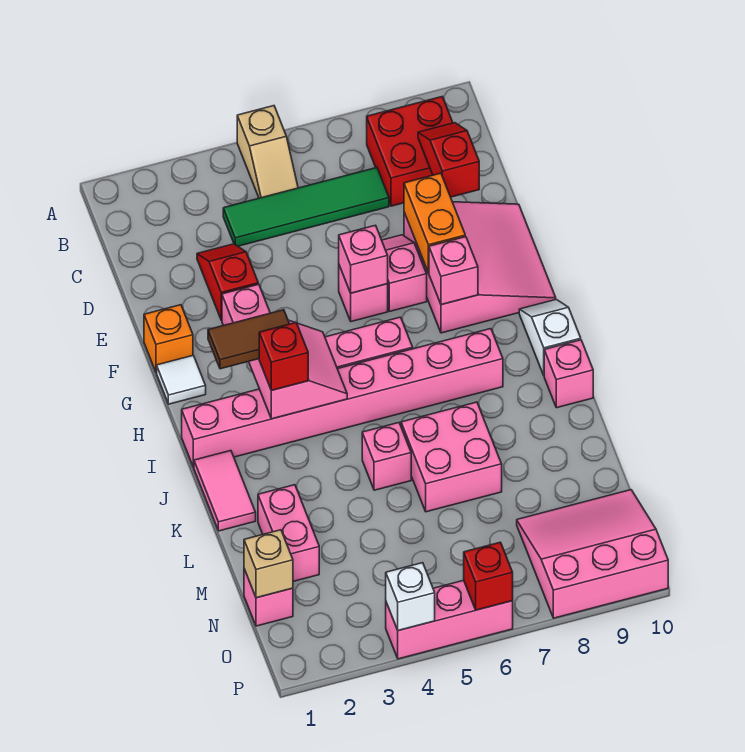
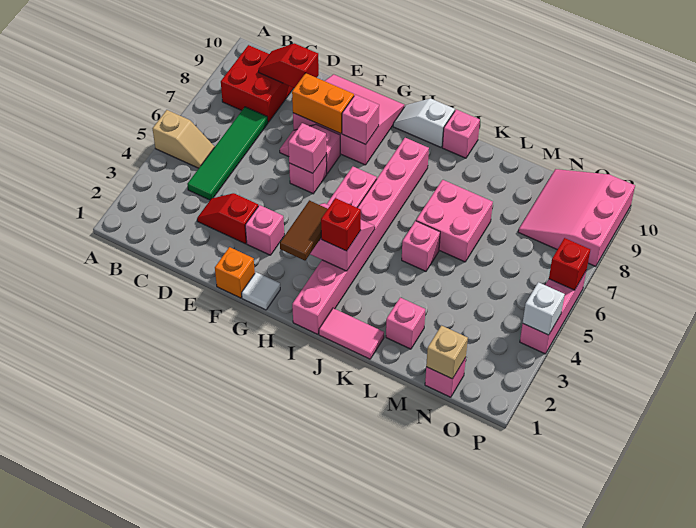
pink 1x2 brick [258,485,319,581] -> pink 1x1 brick [386,298,425,349]

